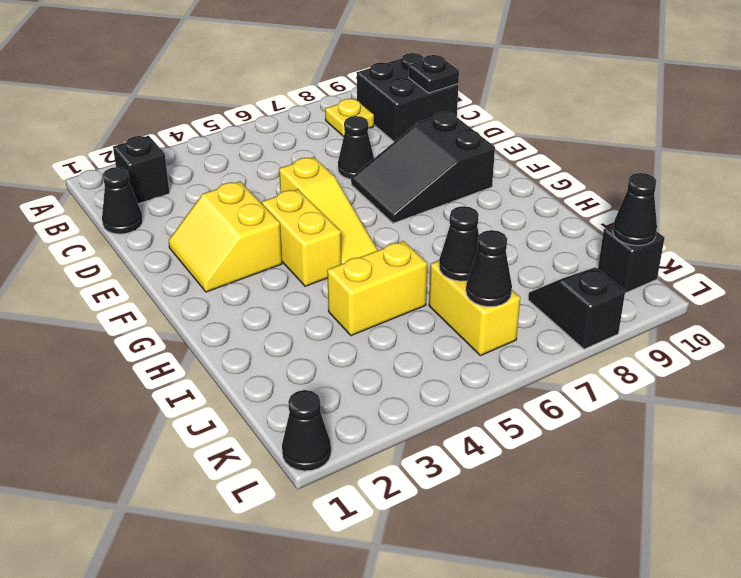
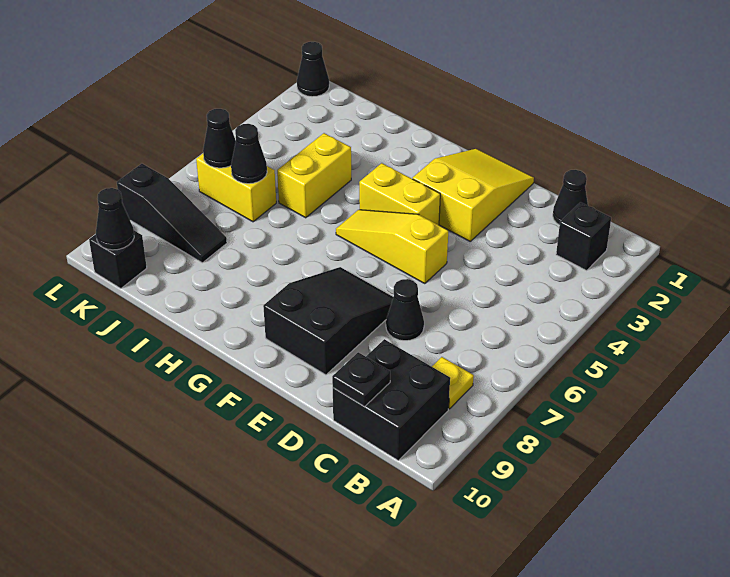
yellow 2x2 slope [169,181,282,292] -> yellow 2x3 slope [413,149,534,241]
black 1x2 slope [528,267,625,349] -> black 1x3 slope [117,164,227,263]

